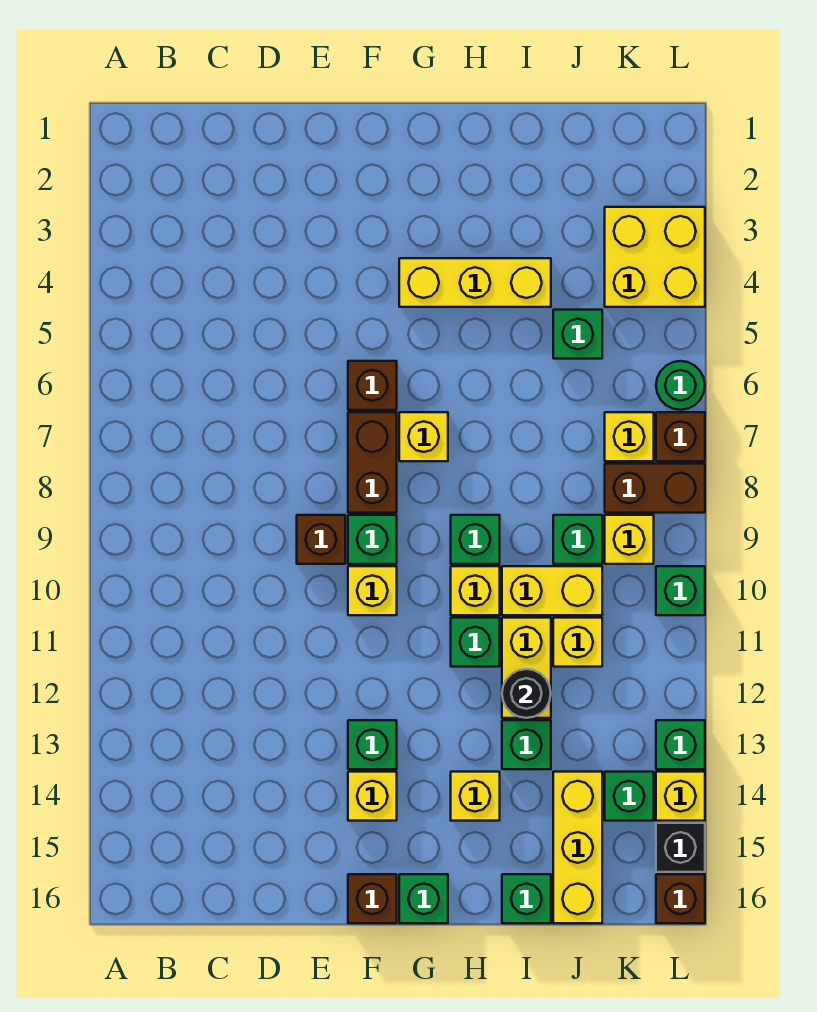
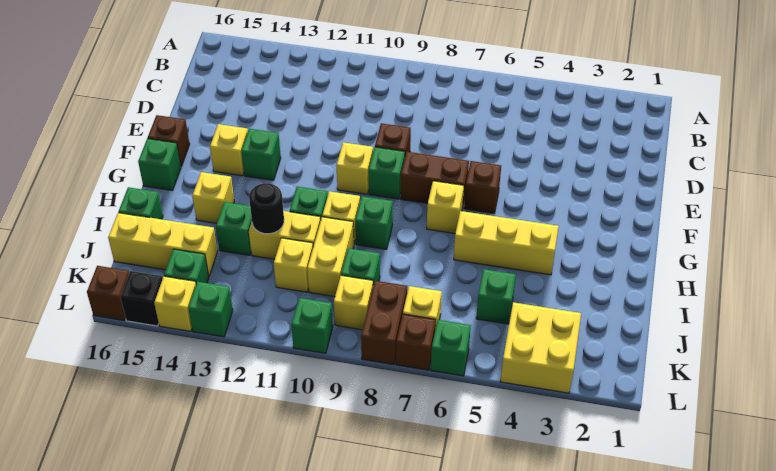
yellow 1x3 brick [399,258,551,307] -> yellow 1x3 brick turned to [454,211,559,275]
green 1x1 round brick [656,361,705,410] -> green 1x1 brick [431,320,471,376]

